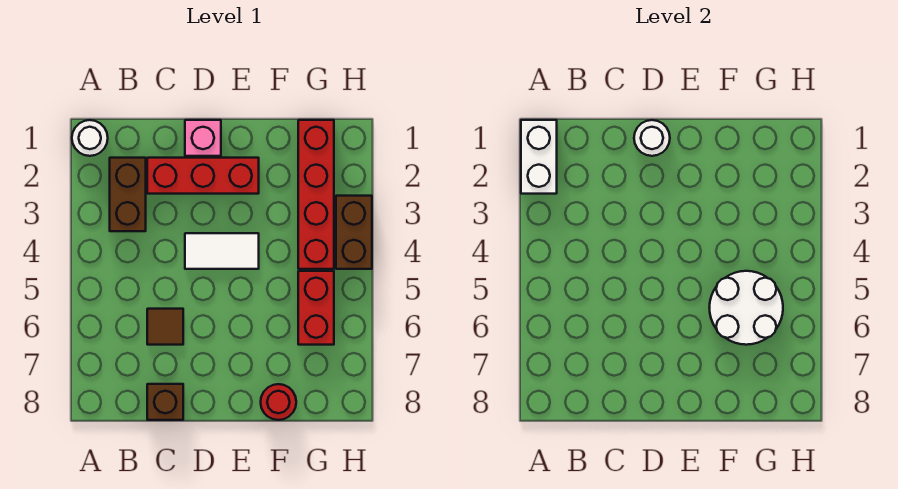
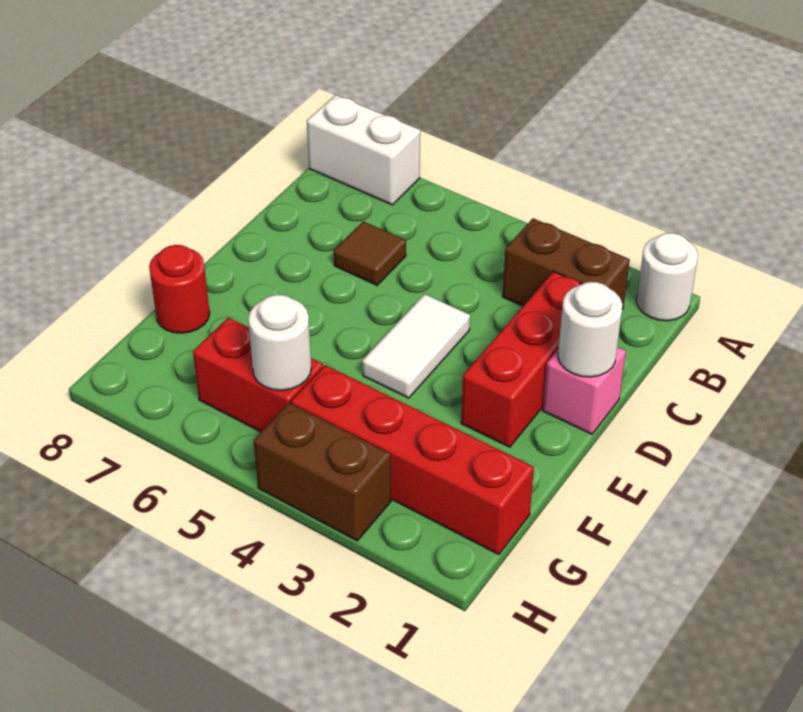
white 1x2 brick [521,120,557,194] -> white 1x2 brick moved to [307,95,420,205]
brown 1x1 brick [147,384,183,420] -> none
white 2x2 round brick [710,271,783,345] -> white 1x1 round brick [248,295,311,391]

